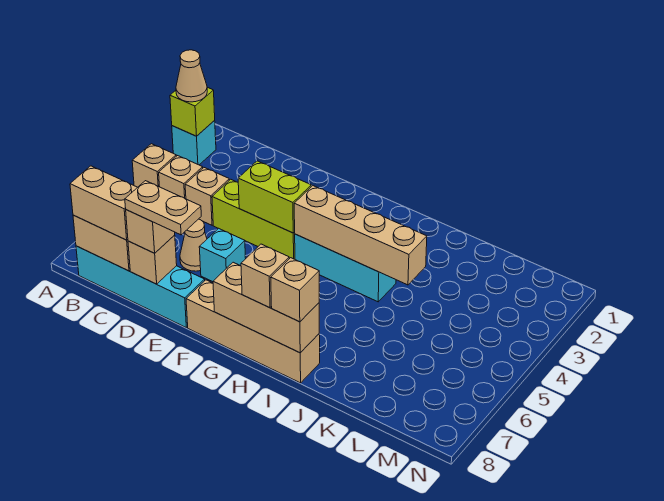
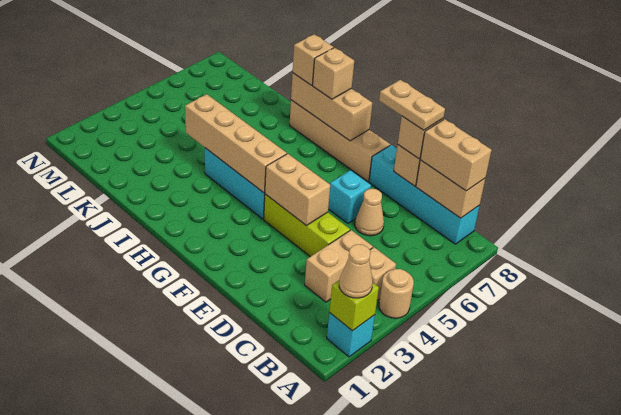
tan 1x1 brick [132,144,176,187] -> tan 1x1 round brick [379,269,414,318]
tan 1x1 brick [185,168,229,225] -> tan 1x2 brick [305,230,373,302]
lime 1x2 brick [238,161,311,233] -> tan 1x2 brick [265,154,330,226]

